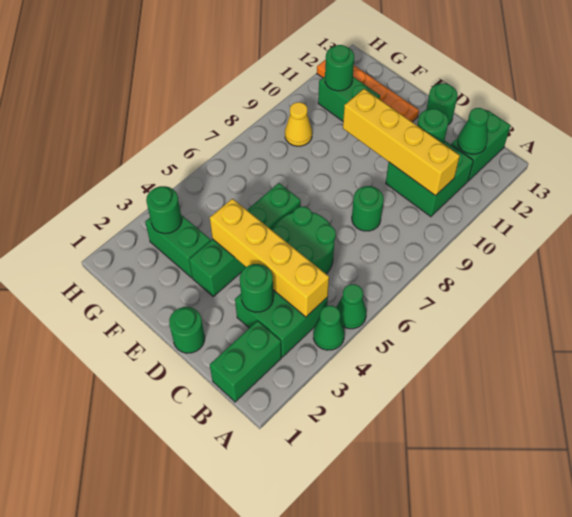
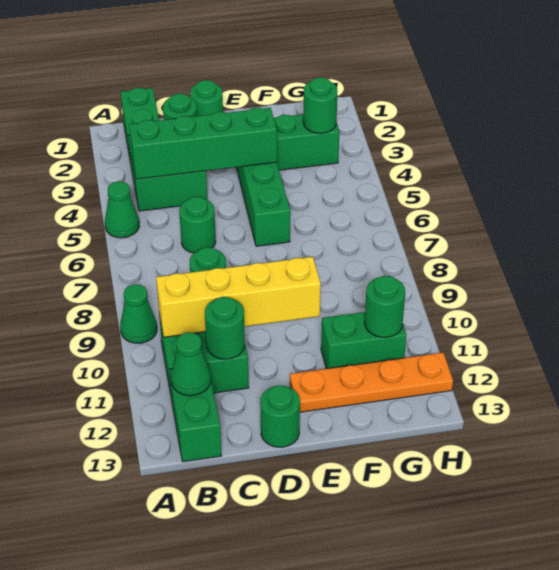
green 1x1 cone [313,306,345,350] -> green 1x1 cone moved to [120,284,157,343]
yellow 1x4 brick [210,199,329,317] -> green 1x4 brick [129,108,277,179]
green 2x2 round brick [272,207,336,274] -> green 1x1 round brick [179,197,216,253]
yellow 1x1 cone [285,102,312,146] -> none

